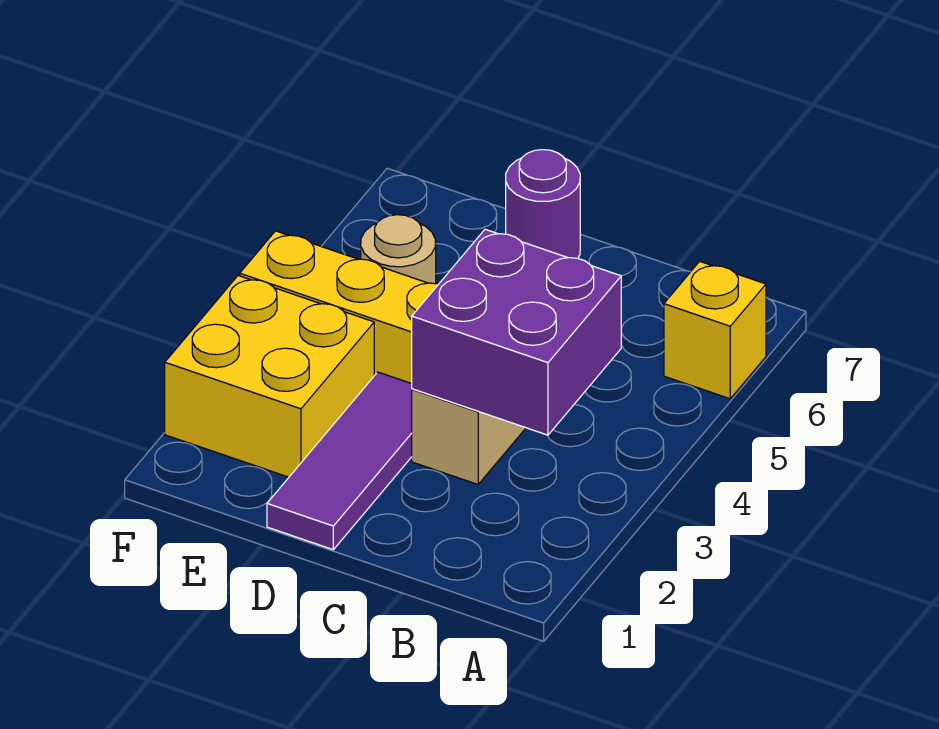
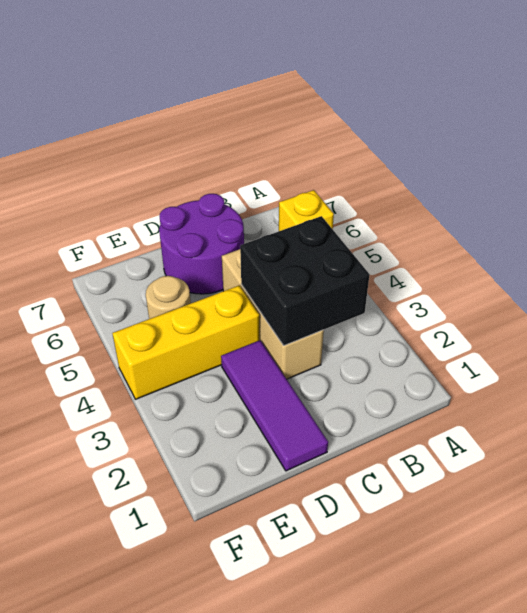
purple 2x2 brick [412,229,621,435] -> black 2x2 brick [240,216,370,346]
purple 1x1 round brick [506,150,580,258] -> purple 2x2 round brick [159,194,244,294]
yellow 2x2 brick [165,276,374,477] -> none

